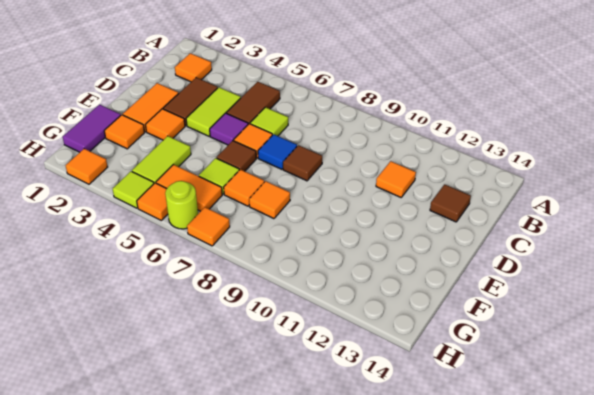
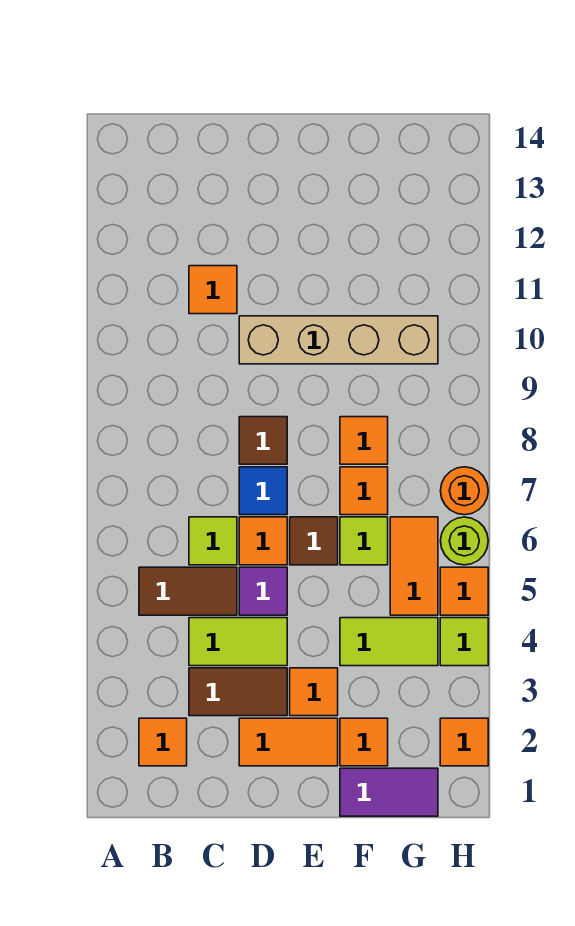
brown 1x1 tile [430,184,471,222] -> none
none -> tan 1x4 brick [239,316,438,364]
orange 1x1 tile [187,207,230,246] -> orange 1x1 round brick [441,467,488,515]

